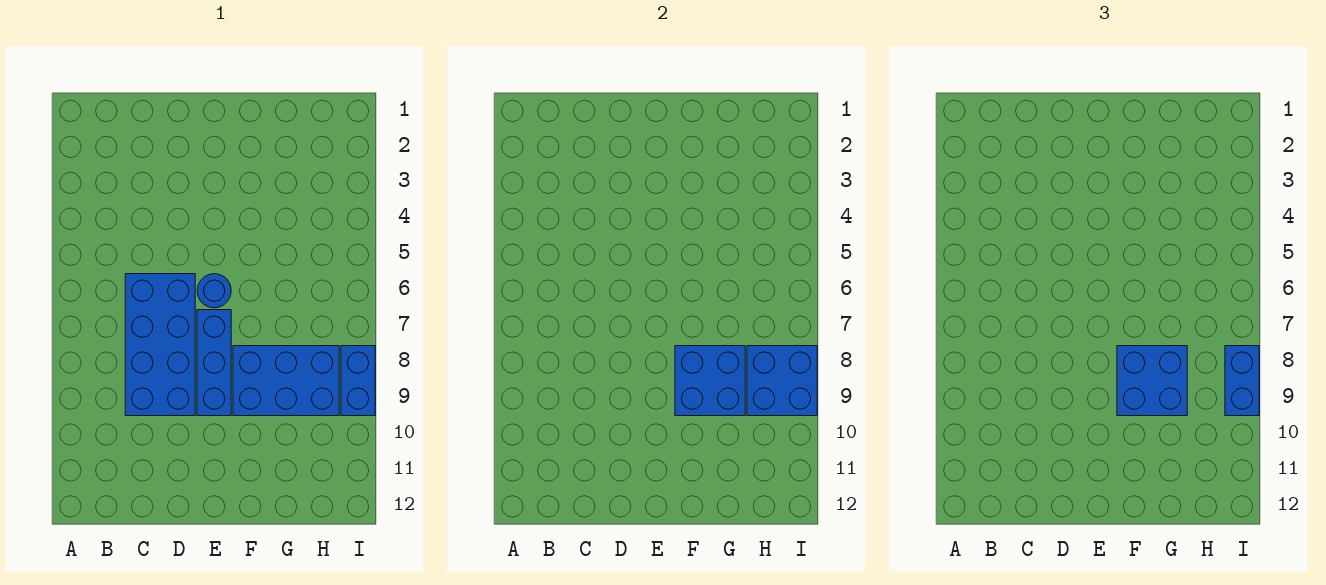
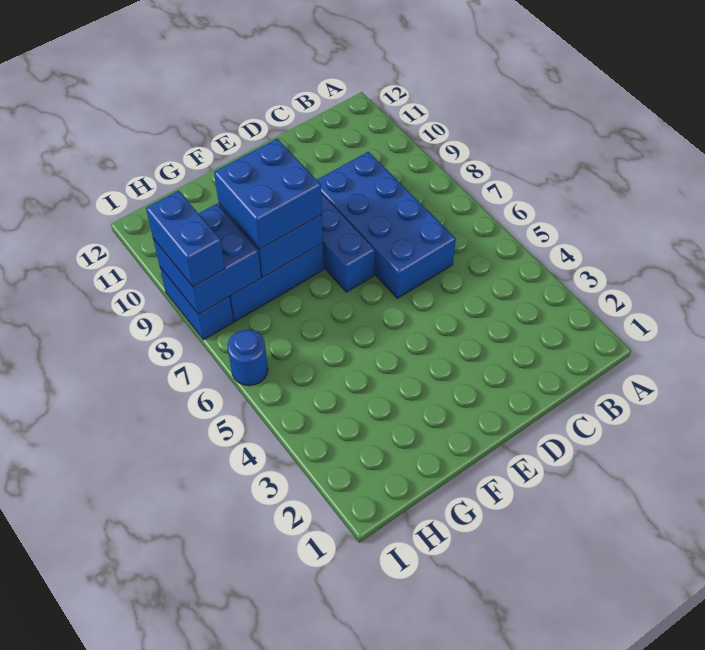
blue 1x1 round brick [197,274,231,308] -> blue 1x1 round brick moved to [228,330,268,386]

